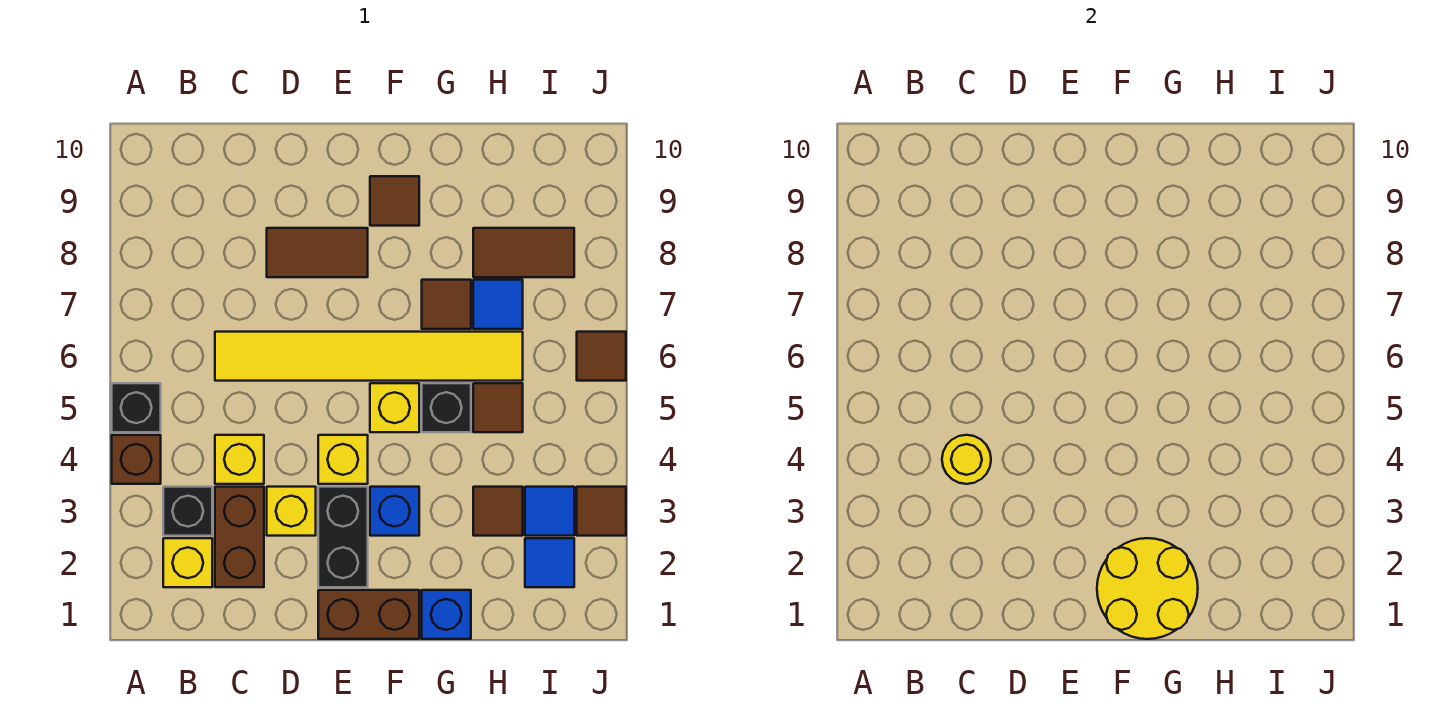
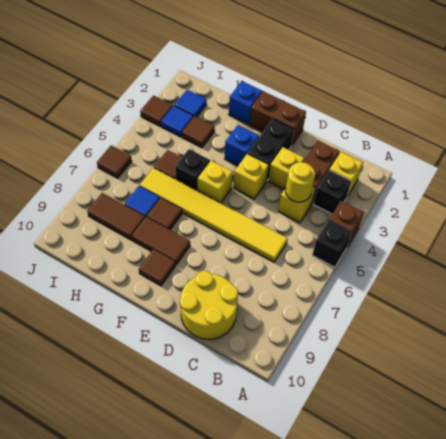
brown 1x2 tile [267,228,368,277] -> brown 1x2 tile moved to [132,217,190,265]
yellow 2x2 round brick [1097,538,1198,639] -> yellow 2x2 round brick moved to [180,271,238,339]

